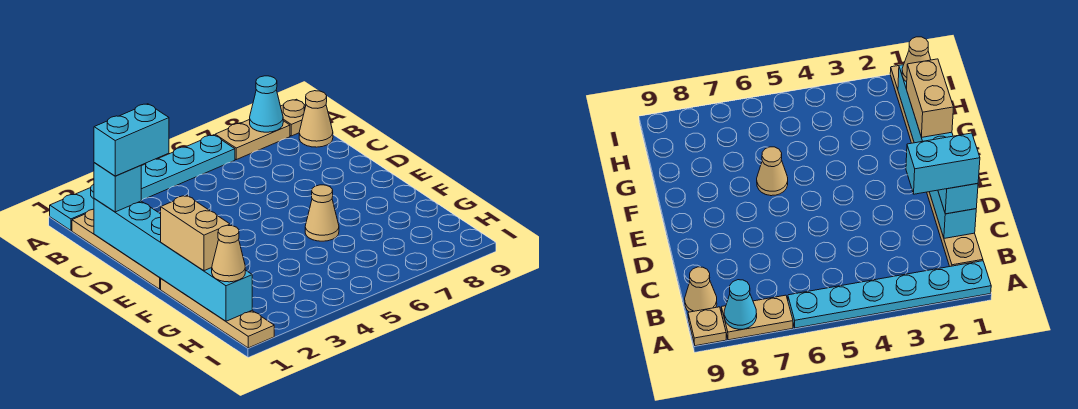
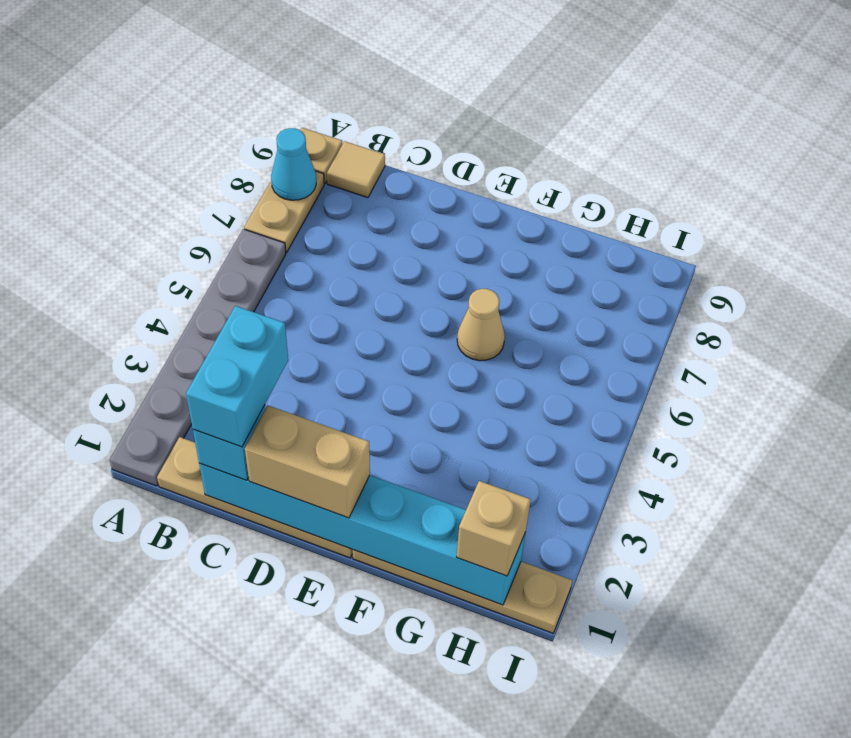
cyan 1x6 plate [50,135,235,230] -> grey 1x6 plate [110,229,286,486]
tan 1x1 cone [299,91,333,147] -> tan 1x1 tile [327,141,385,198]
tan 1x2 brick [161,196,230,271] -> tan 1x2 brick moved to [245,406,370,518]
tan 1x1 cone [212,225,245,282] -> tan 1x1 brick [457,481,531,576]

